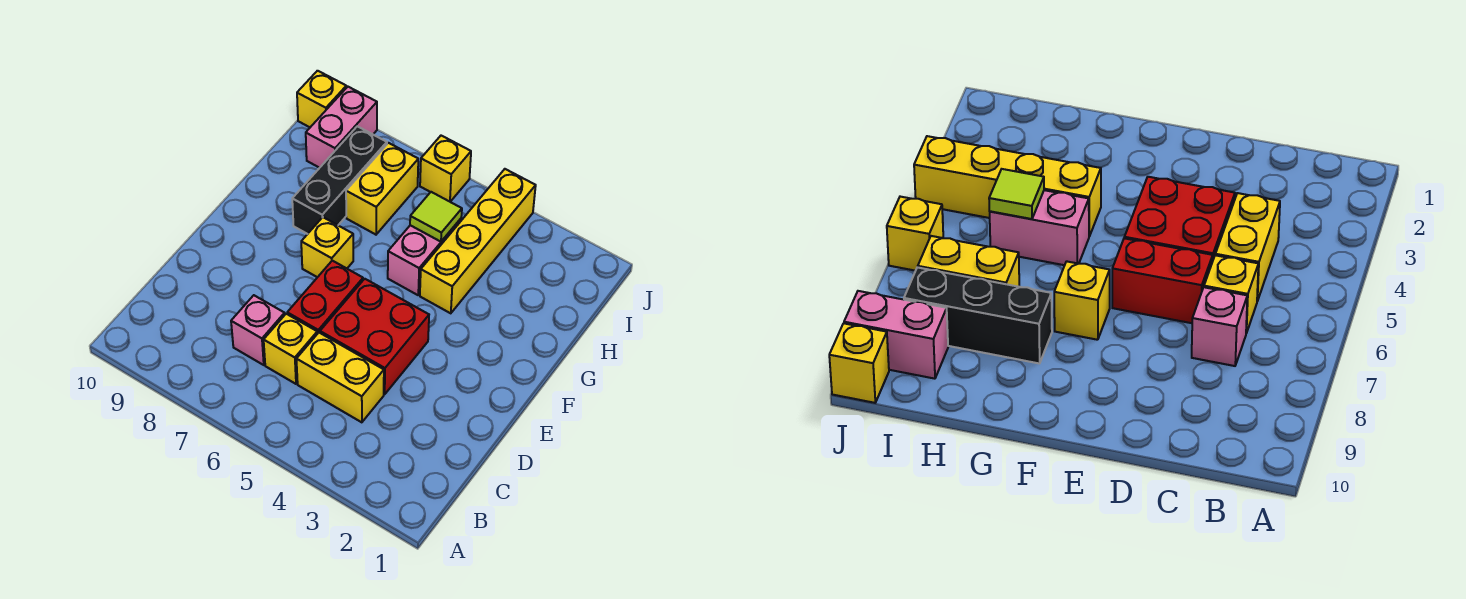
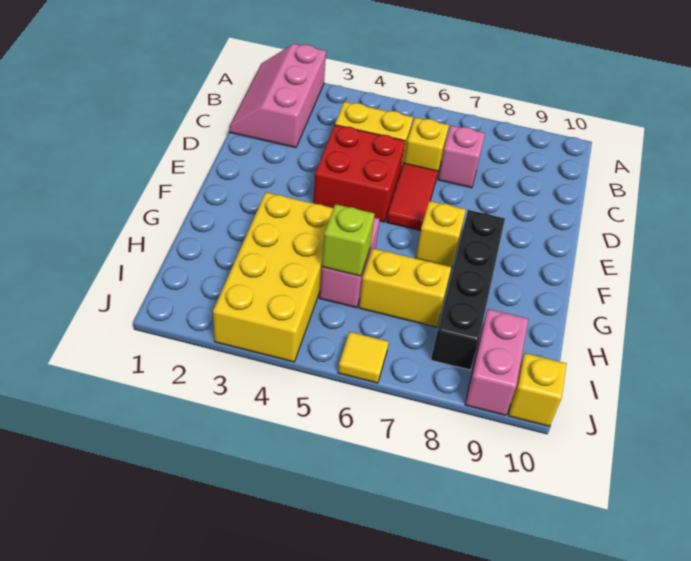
none -> pink 2x3 slope [229,44,326,148]
red 1x2 brick [287,261,363,334] -> red 1x2 tile [386,163,438,231]
yellow 1x4 brick [420,169,536,313] -> yellow 2x4 brick [213,192,333,362]
black 1x3 brick [292,126,387,234] -> black 1x4 brick [431,210,505,370]
lime 1x1 tile [410,192,462,242] -> lime 1x1 brick [322,204,374,276]
yellow 1x2 brick [346,143,418,235] -> yellow 1x2 brick turned to [359,248,451,327]
yellow 1x1 brick [420,136,471,202] -> yellow 1x1 tile [338,332,389,383]

